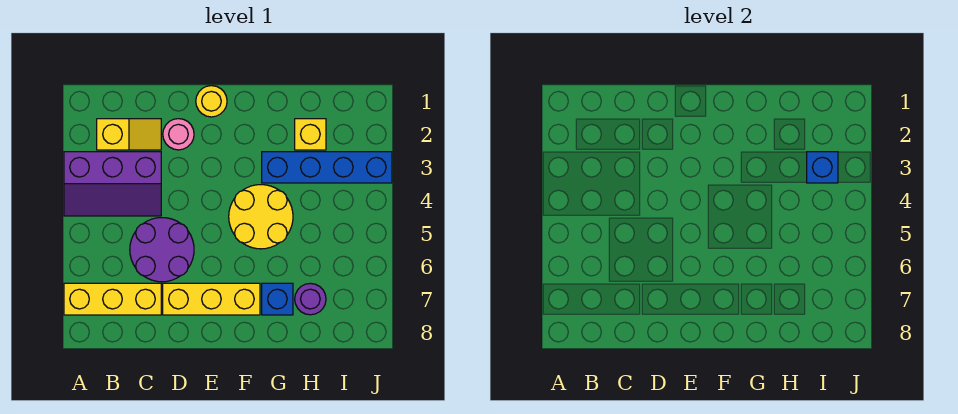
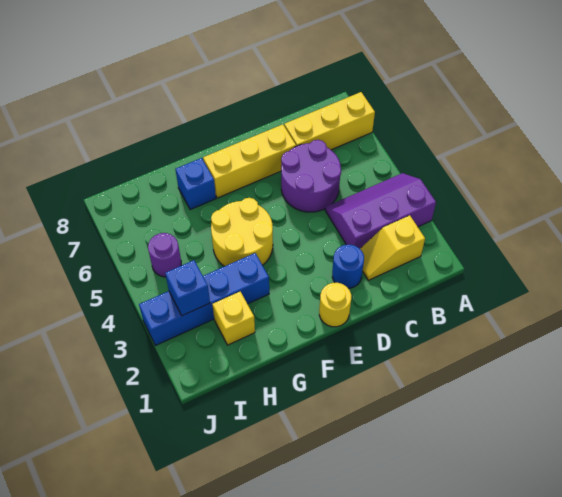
pink 1x1 round brick [163,119,194,150] -> blue 1x1 round brick [332,245,364,288]
purple 1x1 round brick [295,283,326,315] -> purple 1x1 round brick moved to [148,233,181,277]

